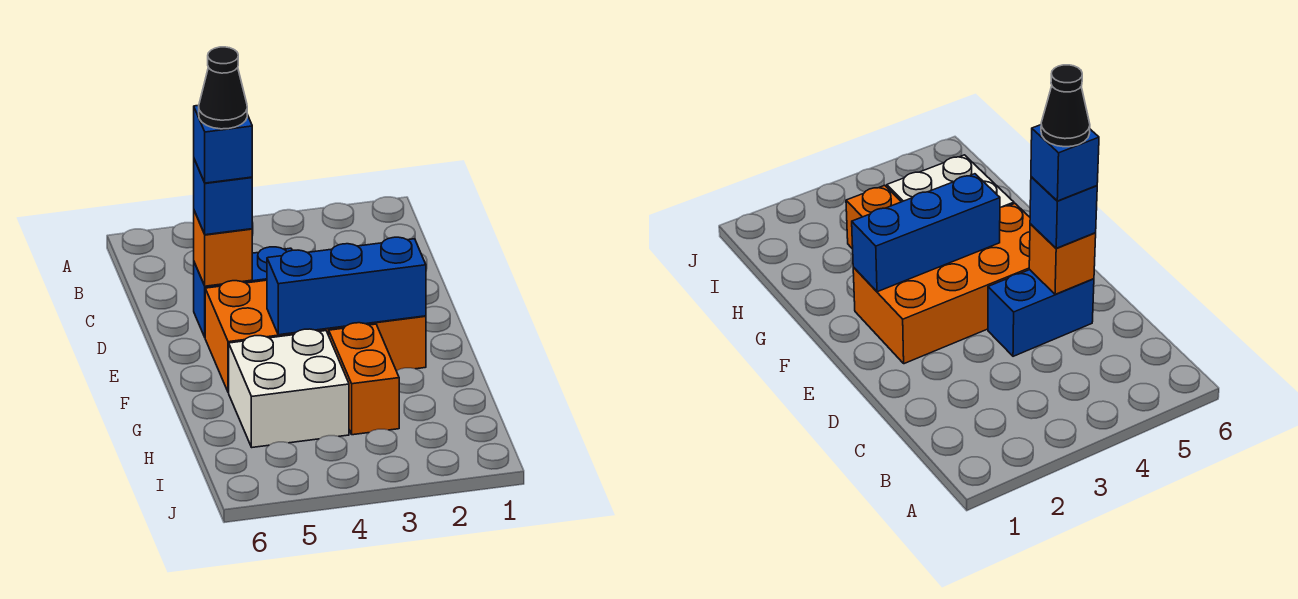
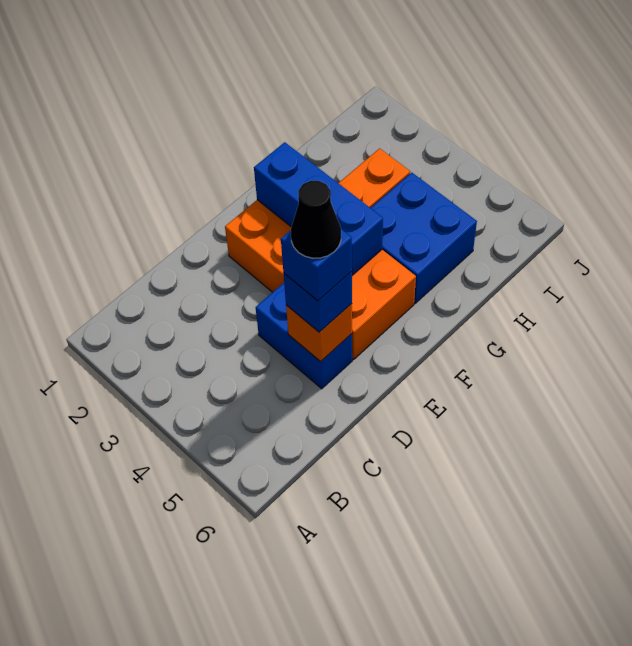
white 2x2 brick [229,329,349,447] -> blue 2x2 brick [371,173,477,303]

